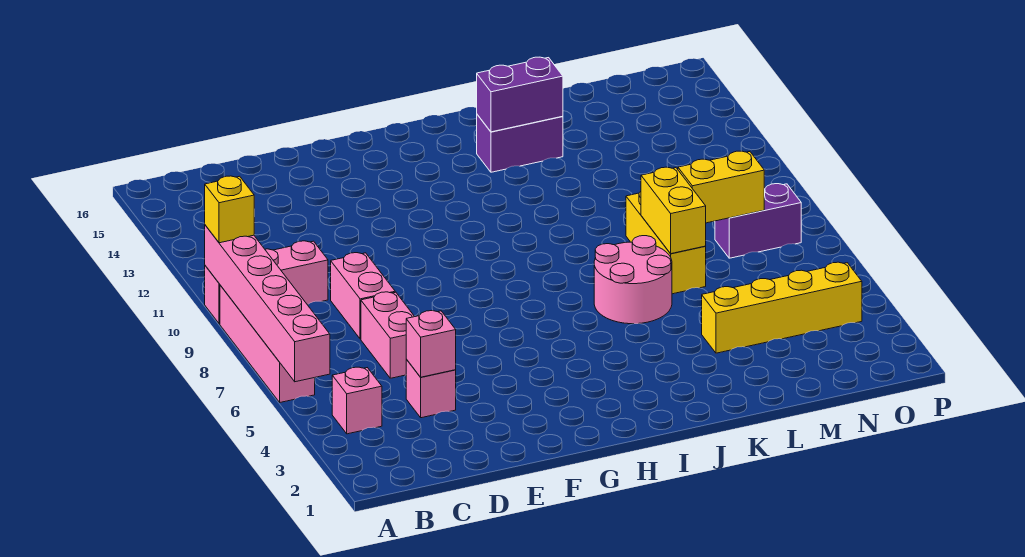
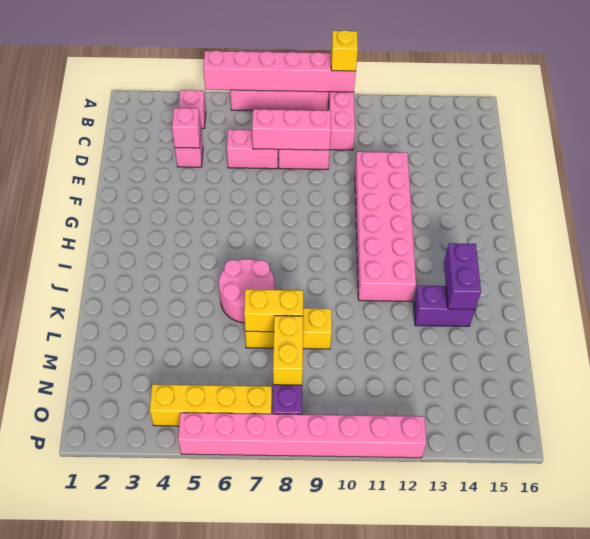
none -> pink 1x3 brick [252,109,331,150]
none -> pink 2x6 brick [355,152,416,301]
purple 1x2 brick [477,115,563,172] -> purple 1x2 brick turned to [414,286,475,326]
yellow 1x4 brick [702,262,862,353] -> yellow 1x4 brick turned to [150,384,272,426]
none -> pink 1x8 brick [178,413,426,458]

